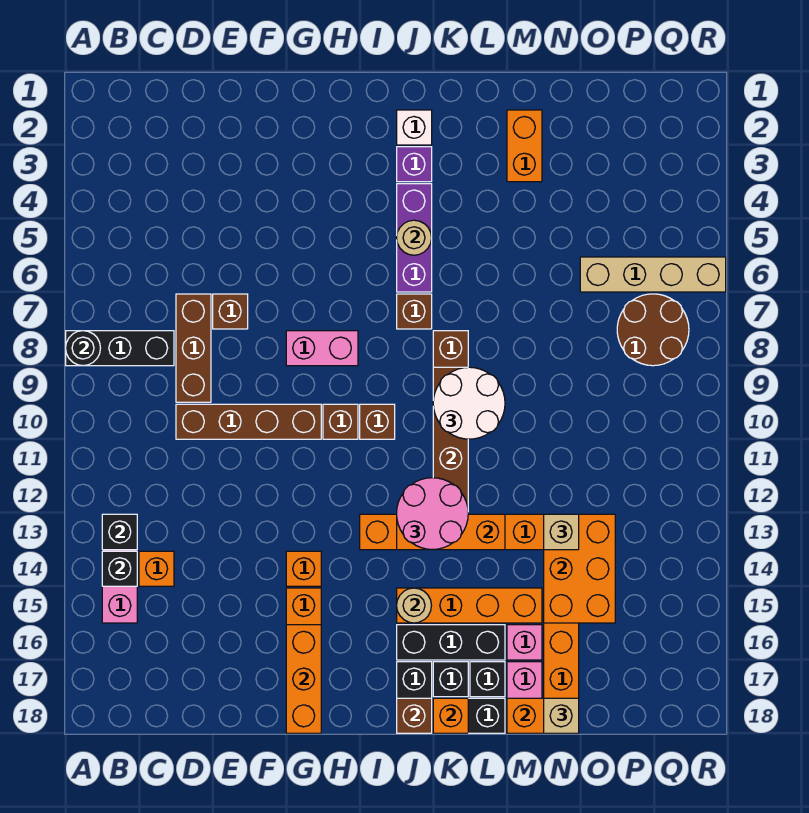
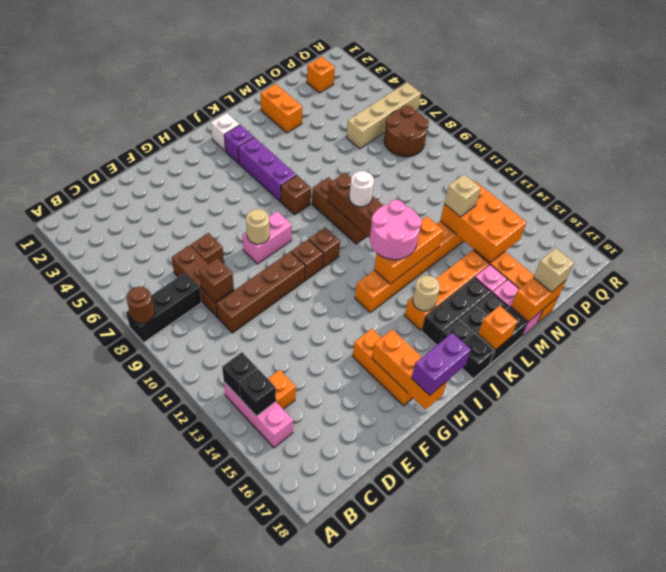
black 1x1 round brick [66,331,100,366] -> brown 1x1 round brick [126,287,155,323]
orange 1x1 brick [286,551,321,586] -> orange 1x1 brick moved to [307,57,335,93]
none -> purple 1x2 brick [412,333,471,395]
tan 1x1 round brick [397,220,432,255] -> tan 1x1 round brick moved to [246,209,269,244]
brown 1x1 brick [397,698,432,733] -> brown 1x1 brick moved to [199,258,234,302]
white 2x2 round brick [433,367,505,439] -> white 1x1 round brick [349,171,374,207]

